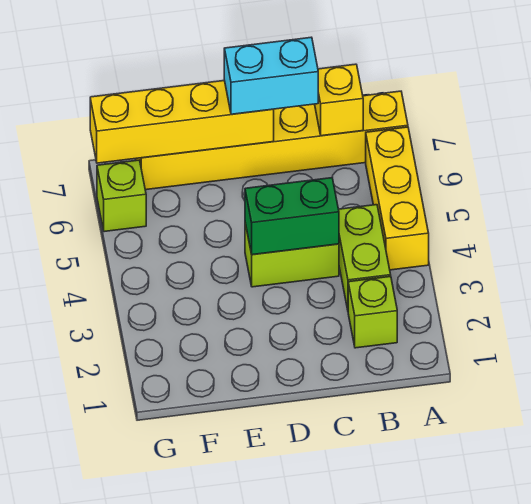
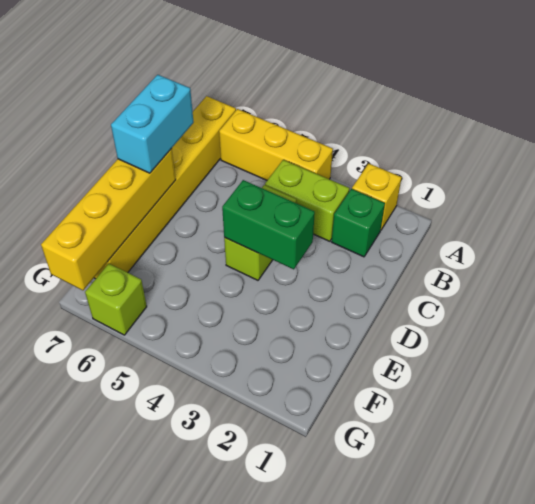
lime 1x1 brick [348,277,397,348] -> green 1x1 brick [332,189,385,257]
yellow 1x1 brick [315,64,363,136] -> yellow 1x1 brick moved to [352,164,402,230]
green 1x2 brick [245,178,339,255] -> green 1x2 brick turned to [222,180,315,269]

